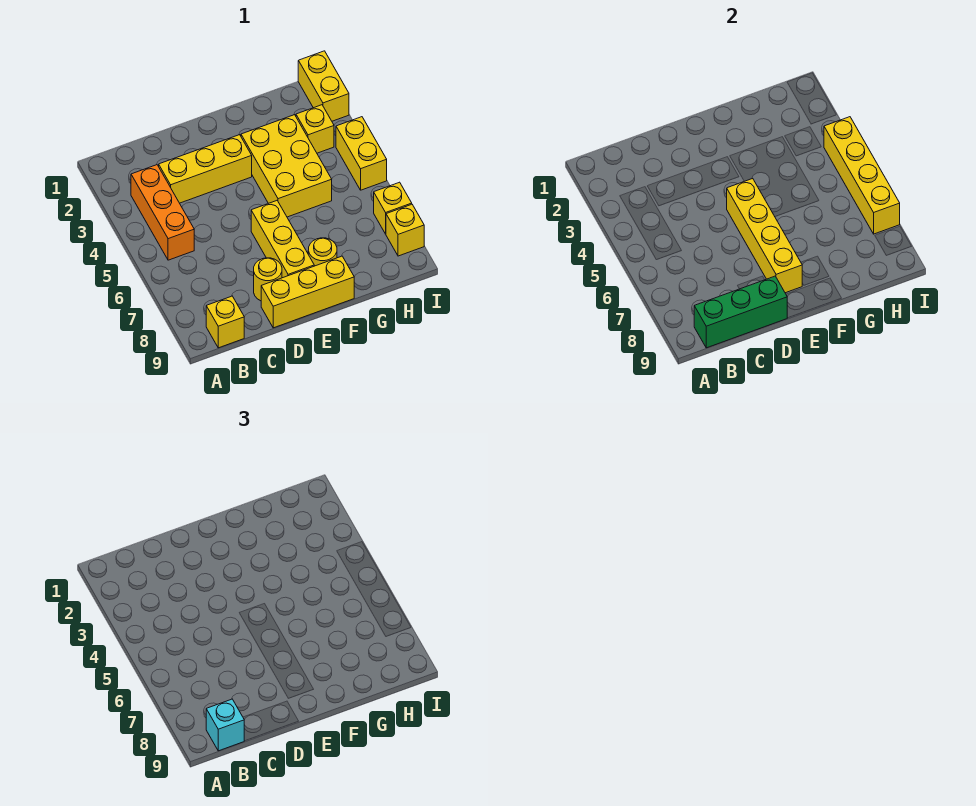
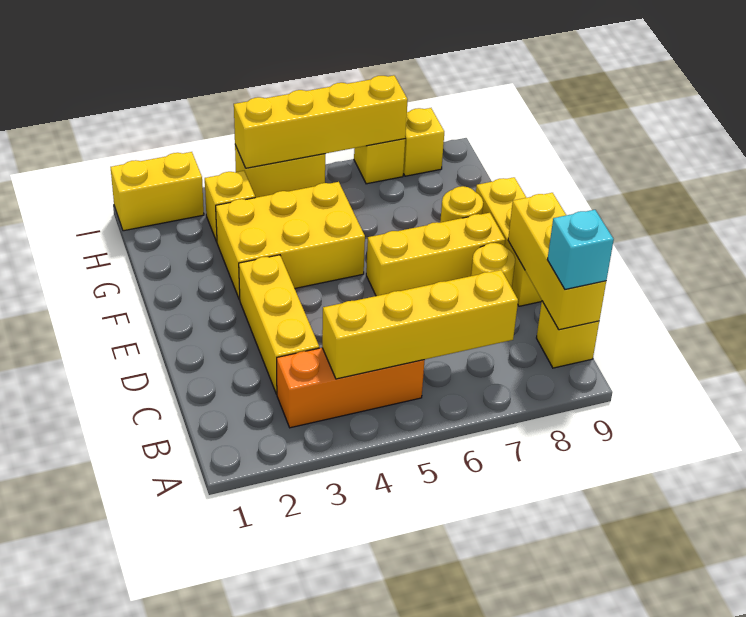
green 1x3 brick [694,276,787,348] -> yellow 1x3 brick [508,193,606,330]
yellow 1x4 brick [727,179,802,293] -> yellow 1x4 brick moved to [322,270,518,379]

